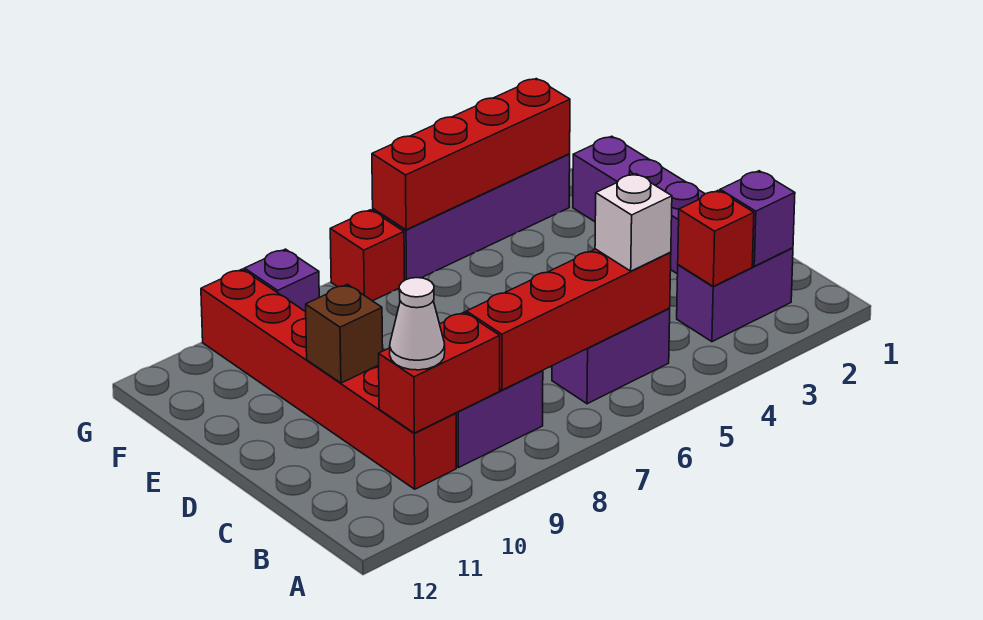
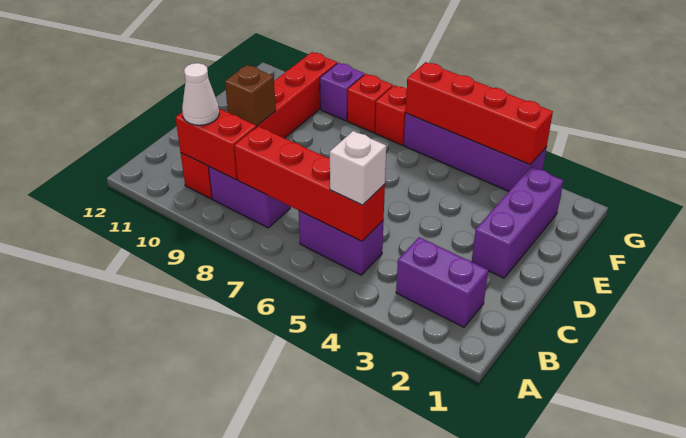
purple 1x1 brick [720,171,795,266] -> none
red 1x1 brick [678,191,754,286] -> red 1x1 brick moved to [347,74,393,133]

